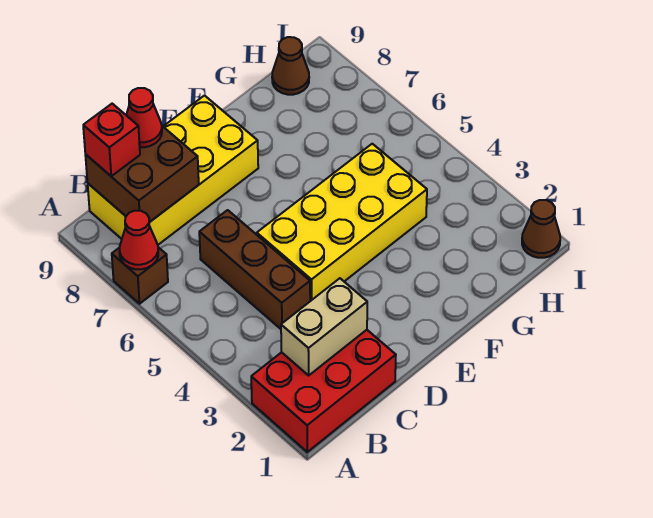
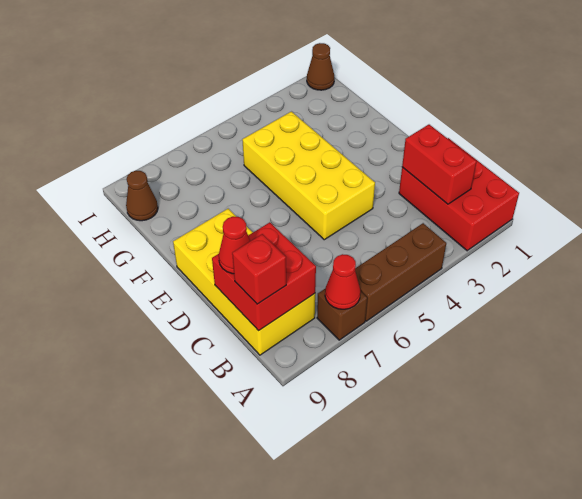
tan 1x2 brick [281,278,367,375] -> red 1x2 brick [402,125,477,204]
brown 2x2 brick [85,126,199,222] -> red 2x2 brick [212,222,316,331]
brown 1x3 brick [199,210,310,329] -> brown 1x3 brick moved to [355,223,446,321]

